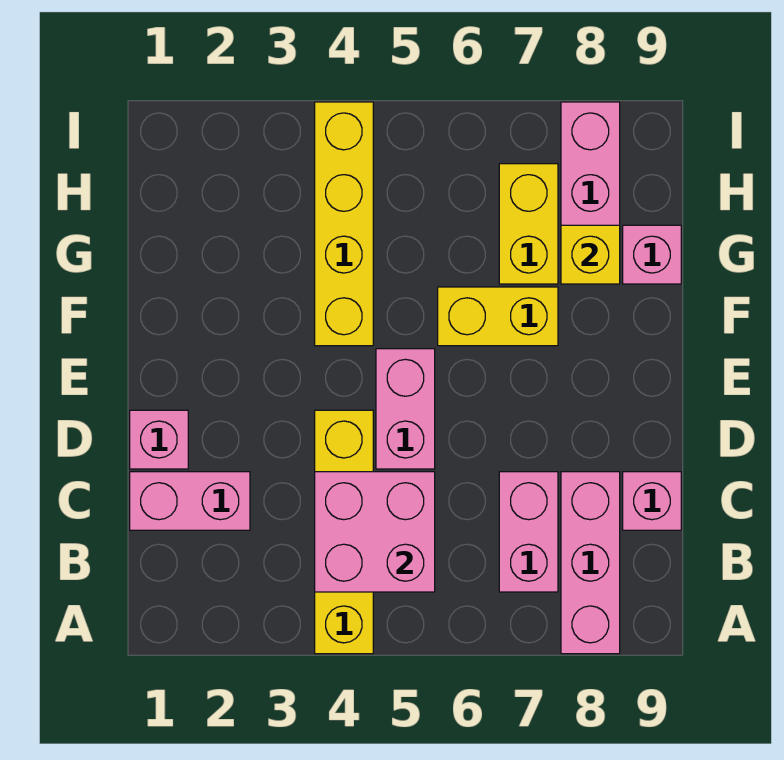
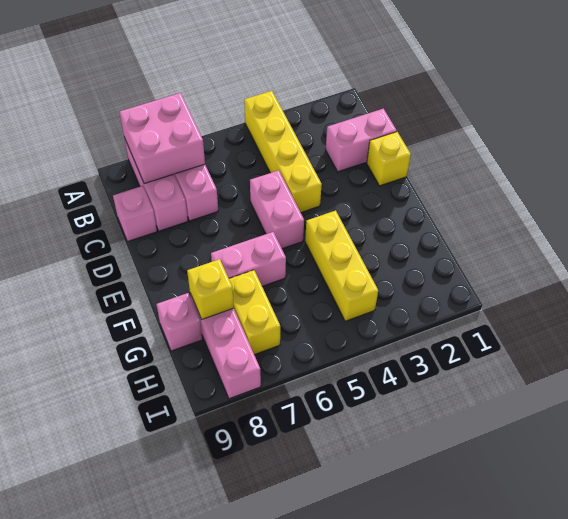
pink 2x2 brick [315,472,435,592] -> pink 2x2 brick moved to [120,93,205,184]
pink 1x1 brick [130,410,188,469] -> yellow 1x1 brick [367,132,411,186]
yellow 1x4 brick [315,102,373,346] -> yellow 1x3 brick [305,211,378,321]
yellow 1x2 brick [438,287,558,346] -> pink 1x2 brick [211,232,286,286]

